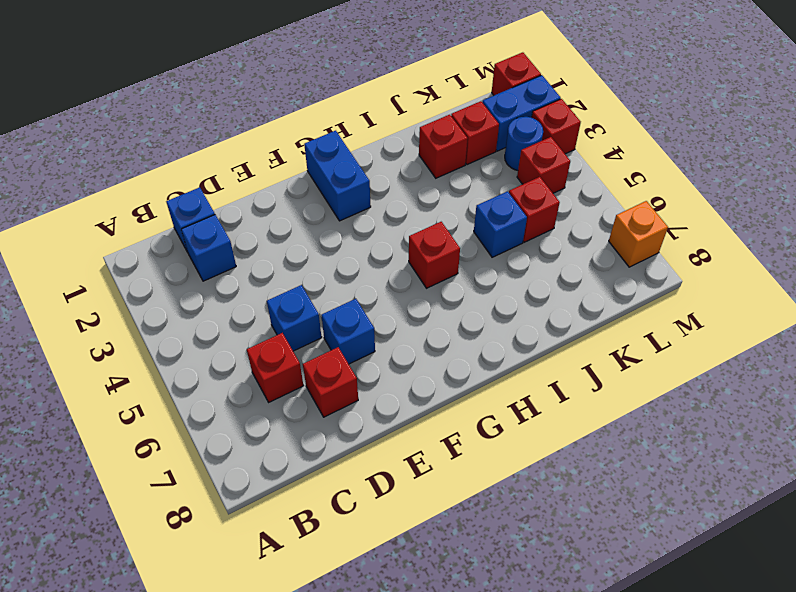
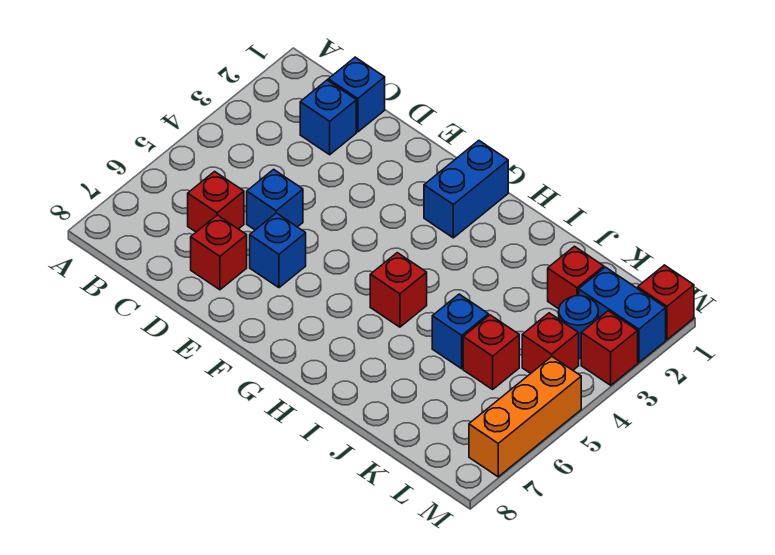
red 1x1 brick [419,115,468,178] -> none
orange 1x1 brick [609,201,668,267] -> orange 1x3 brick [469,357,581,477]

